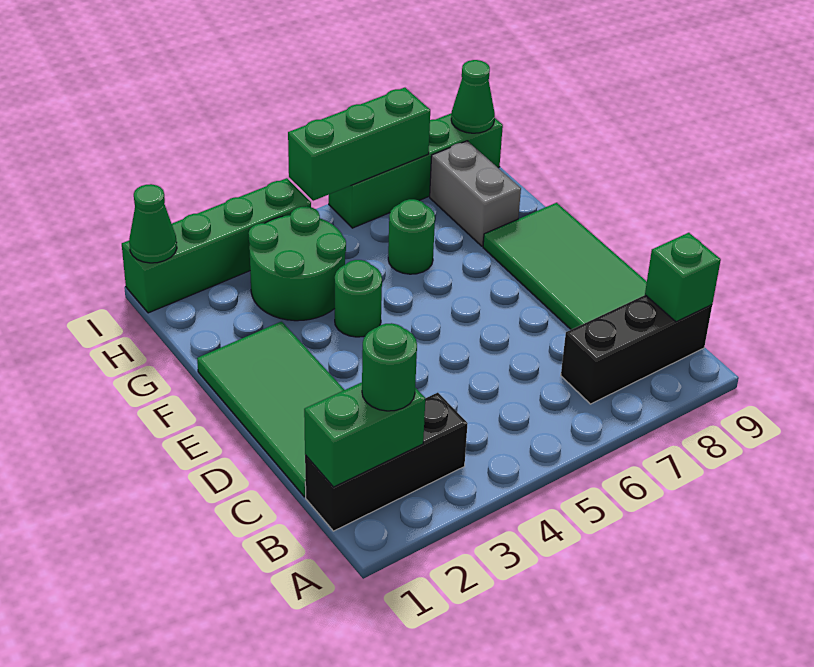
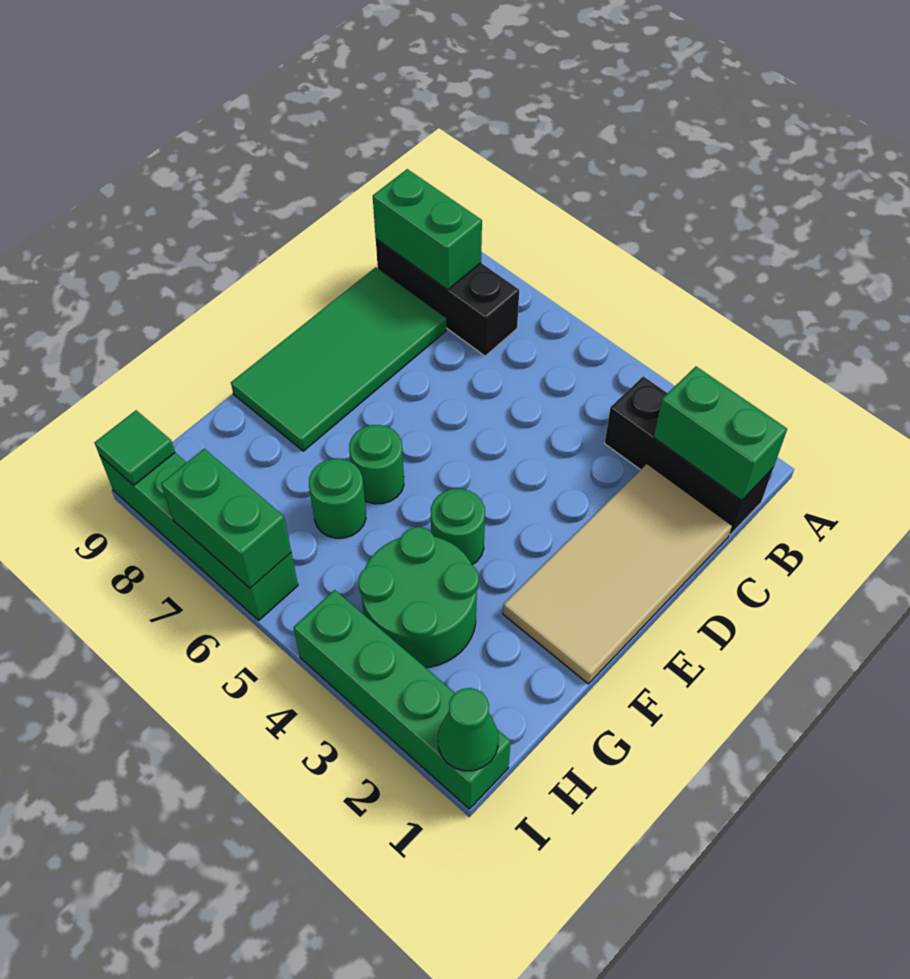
green 1x1 round brick [362,323,417,411] -> green 1x1 round brick moved to [349,425,404,504]
green 1x1 brick [645,233,721,322] -> green 1x2 brick [373,169,482,290]
green 2x4 tile [197,322,344,497] -> tan 2x4 tile [503,464,732,684]
grey 1x2 brick [430,141,521,246] -> none
green 1x3 brick [288,88,430,201] -> green 1x2 brick [161,449,291,588]
green 1x1 cone [451,60,495,133] -> green 1x1 tile [94,410,175,485]

